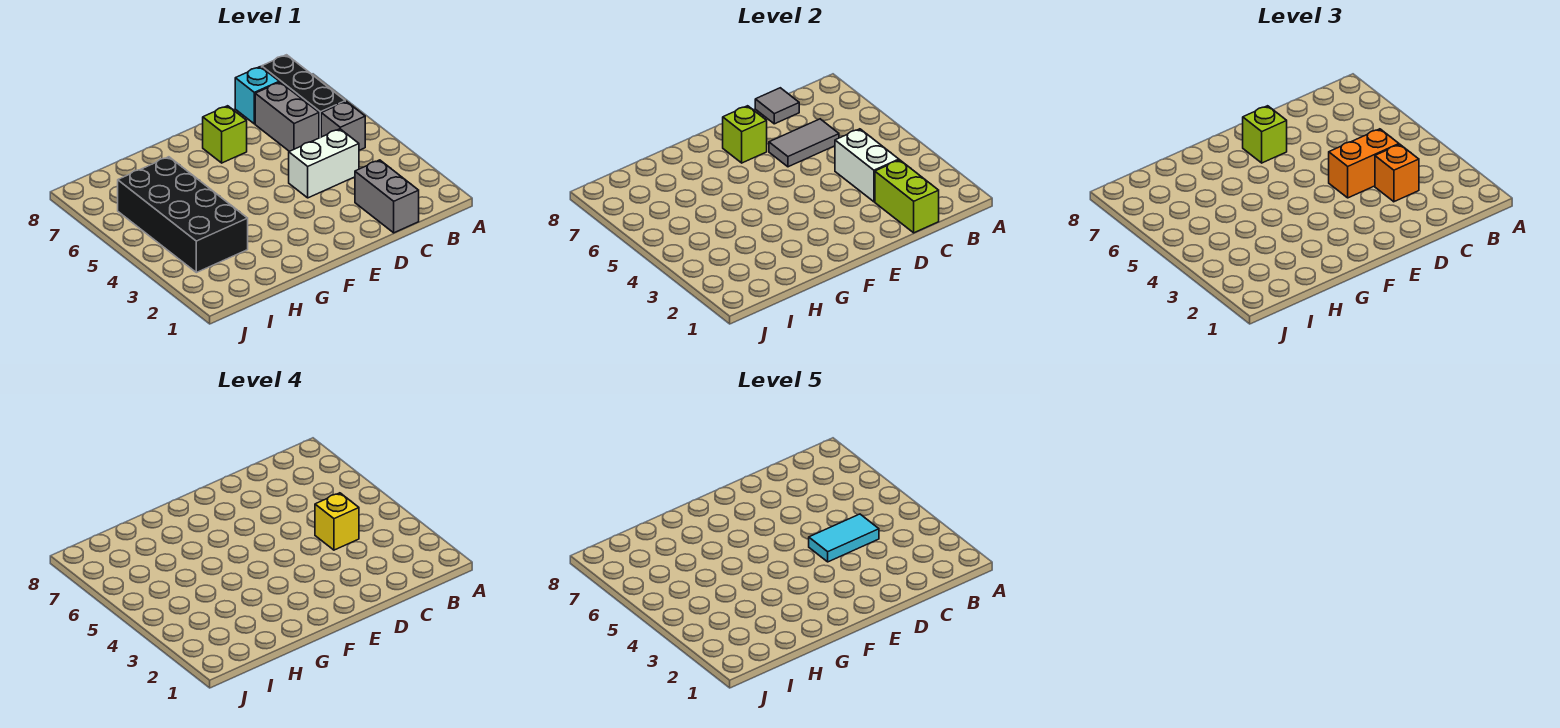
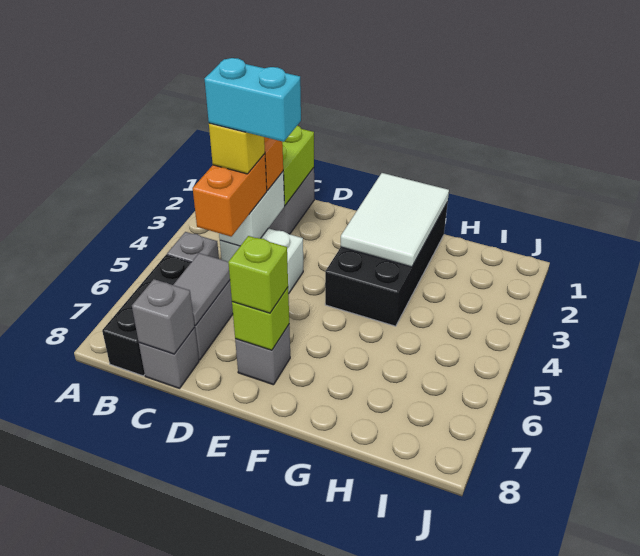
orange 1x2 brick [1329,129,1399,198] -> orange 1x2 brick turned to [193,154,267,237]
cyan 1x2 tile [809,514,879,562] -> cyan 1x2 brick [205,58,301,142]
grey 1x2 tile [769,119,839,167] -> grey 1x2 tile turned to [174,253,230,326]
cyan 1x1 brick [235,67,279,124] -> grey 1x1 brick [139,328,199,388]
grey 1x1 tile [755,88,799,124] -> grey 1x1 brick [132,279,195,354]
lime 1x1 brick [202,106,247,163] -> grey 1x1 brick [235,325,290,385]
none -> white 2x3 tile [341,173,449,267]
black 2x4 brick [118,157,248,273] -> black 2x4 brick moved to [325,202,448,326]

